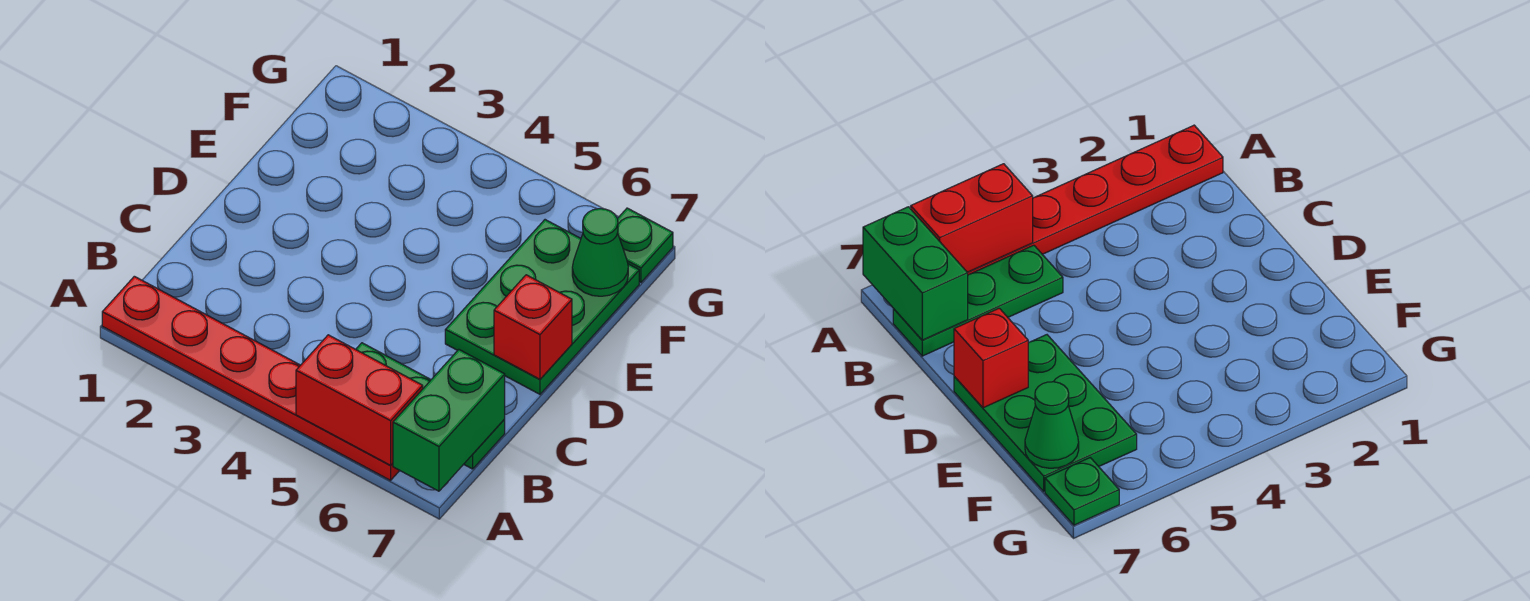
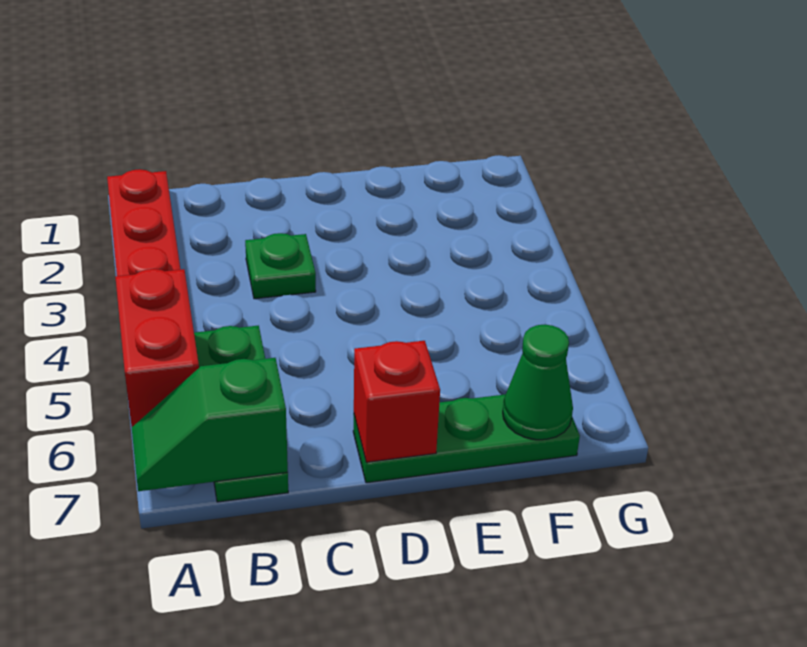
green 1x2 brick [393,349,505,491] -> green 1x2 slope [132,358,288,491]
green 2x3 plate [445,220,639,394] -> green 1x3 plate [353,394,580,483]
green 1x1 plate [617,208,673,282] -> green 1x1 plate moved to [245,233,316,299]

